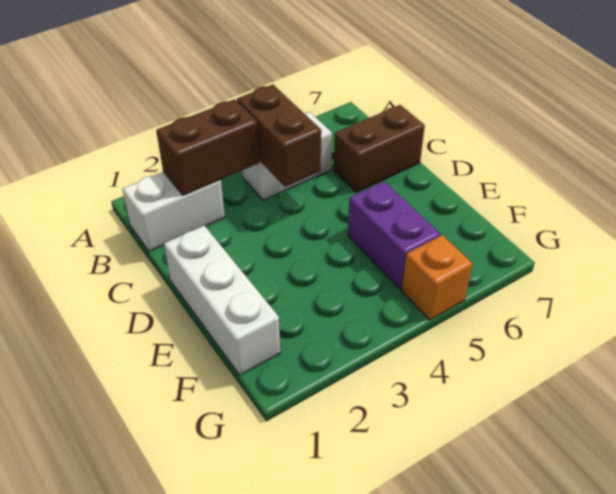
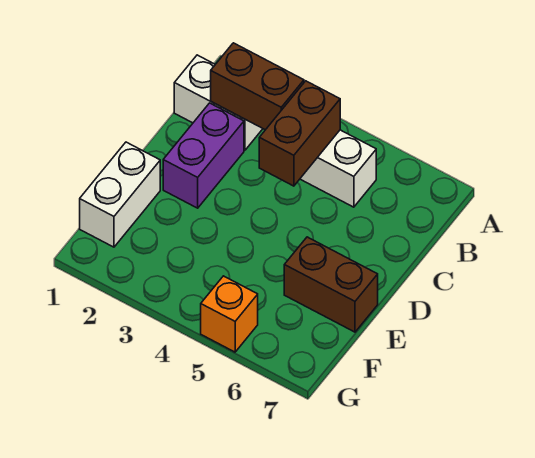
brown 1x2 brick [334,105,425,192] -> brown 1x2 brick moved to [284,237,378,332]
white 1x3 brick [164,226,280,375] -> white 1x2 brick [80,142,160,247]
purple 1x2 brick [348,181,441,289] -> purple 1x2 brick moved to [163,103,244,208]

